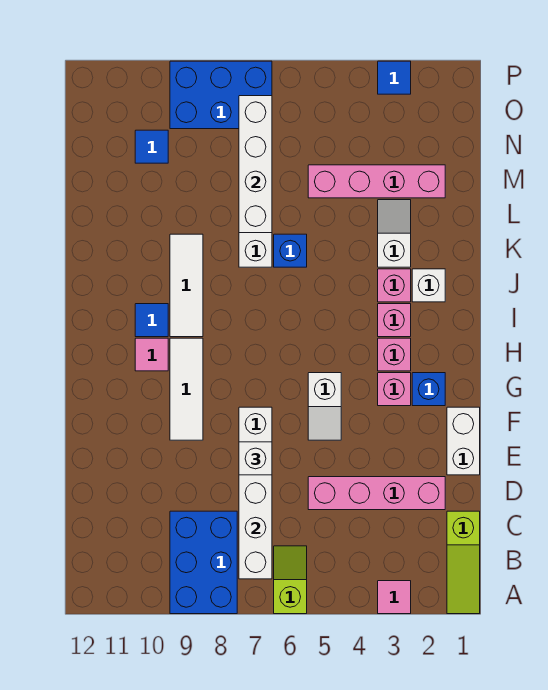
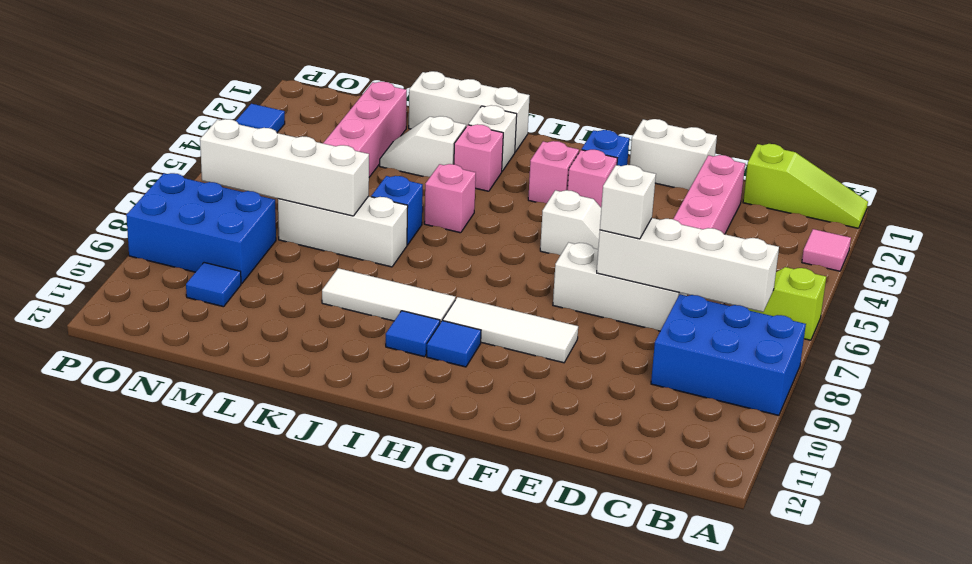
pink 1x1 tile [135,338,168,371] -> blue 1x1 tile [427,321,481,367]
pink 1x1 brick [378,304,411,337] -> pink 1x1 brick moved to [424,164,476,233]
none -> white 1x3 brick [409,71,530,152]
blue 2x3 brick [170,61,272,129] -> blue 2x3 brick turned to [126,173,276,284]

